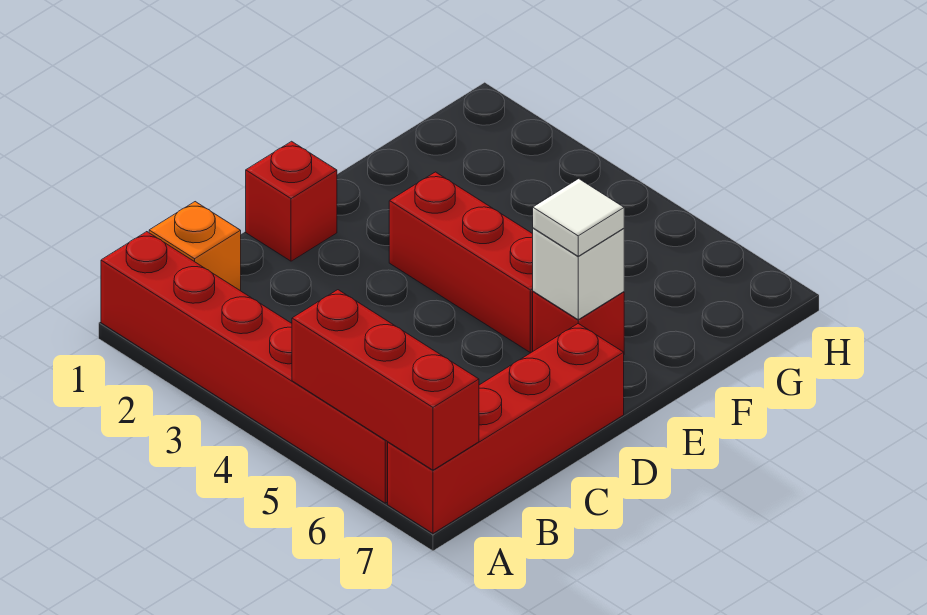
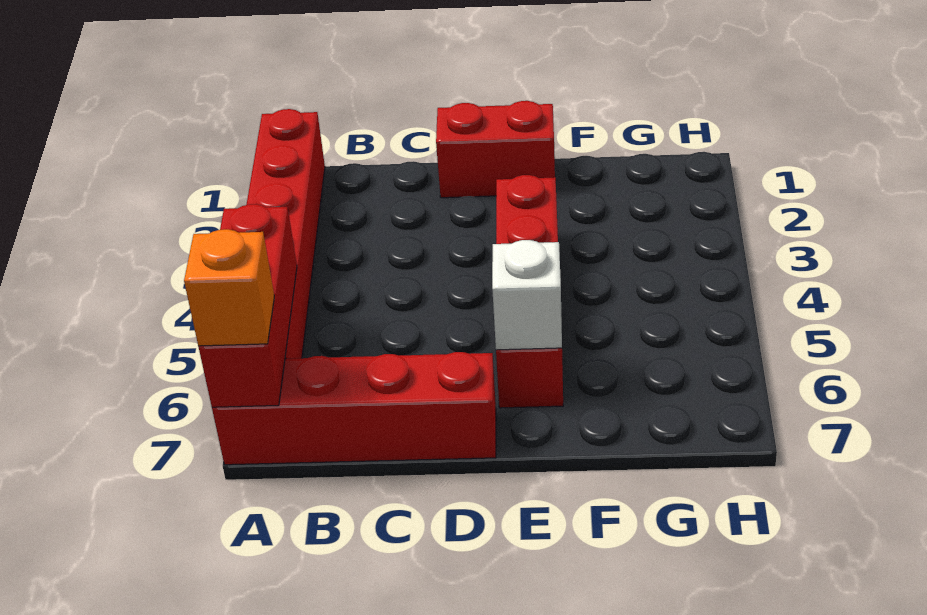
orange 1x1 brick [149,202,241,291] -> orange 1x1 brick moved to [184,229,274,346]
red 1x1 brick [246,141,337,261] -> red 1x2 brick [436,101,555,198]
white 1x1 tile [533,179,624,256] -> none

